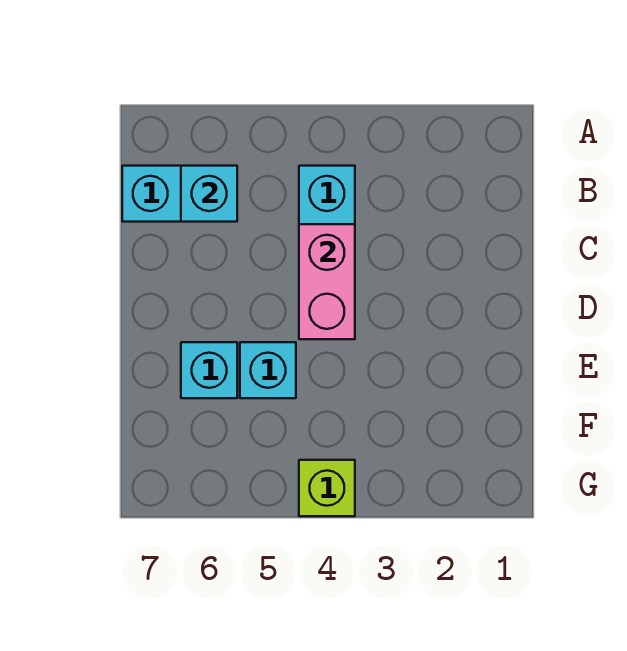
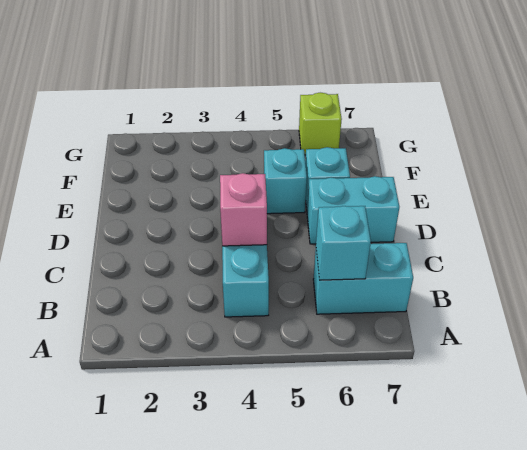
pink 1x2 brick [299,224,355,339] -> pink 1x1 brick [220,173,267,246]
none -> cyan 1x2 brick [307,176,399,244]
lime 1x1 brick [299,460,355,516] -> lime 1x1 brick moved to [299,93,342,155]

